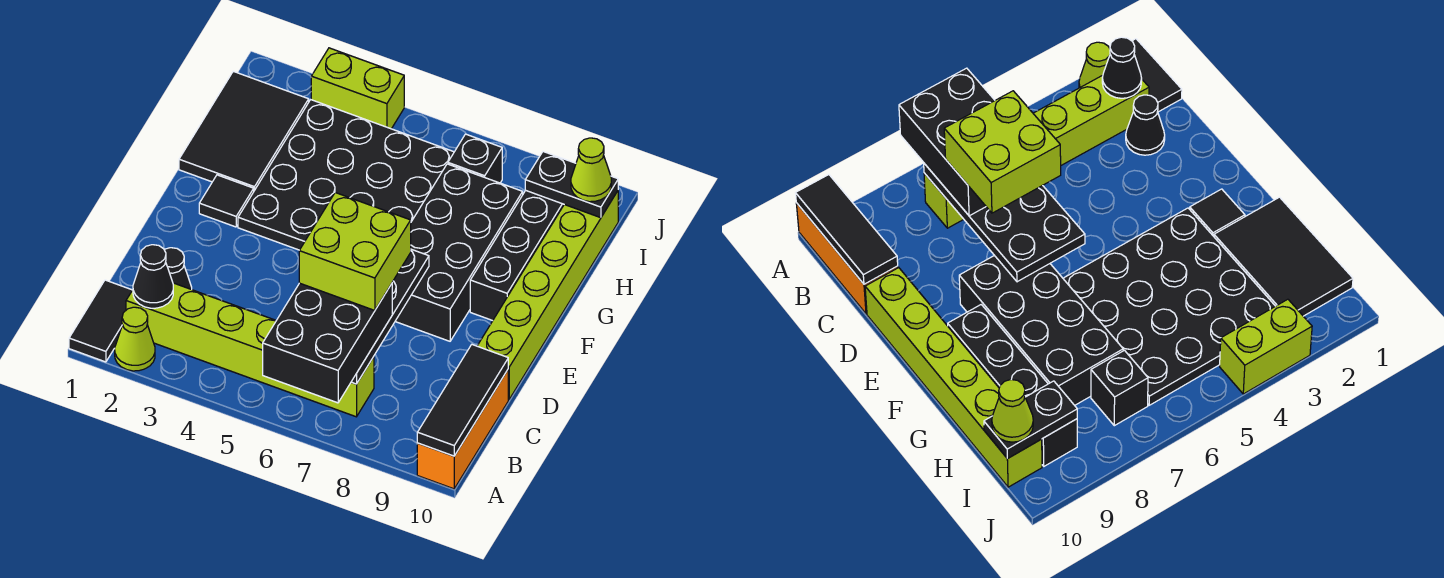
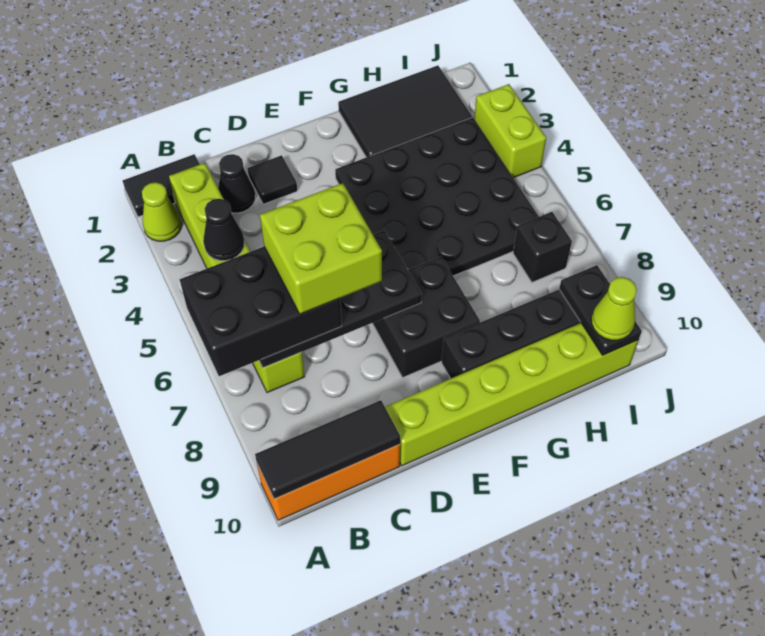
black 1x1 cone [133,245,173,308] -> black 1x1 cone moved to [203,199,244,261]
black 2x4 brick [395,164,523,341] -> black 2x2 brick [372,257,480,378]
black 1x1 tile [199,175,254,227] -> black 1x1 tile moved to [247,155,297,204]

